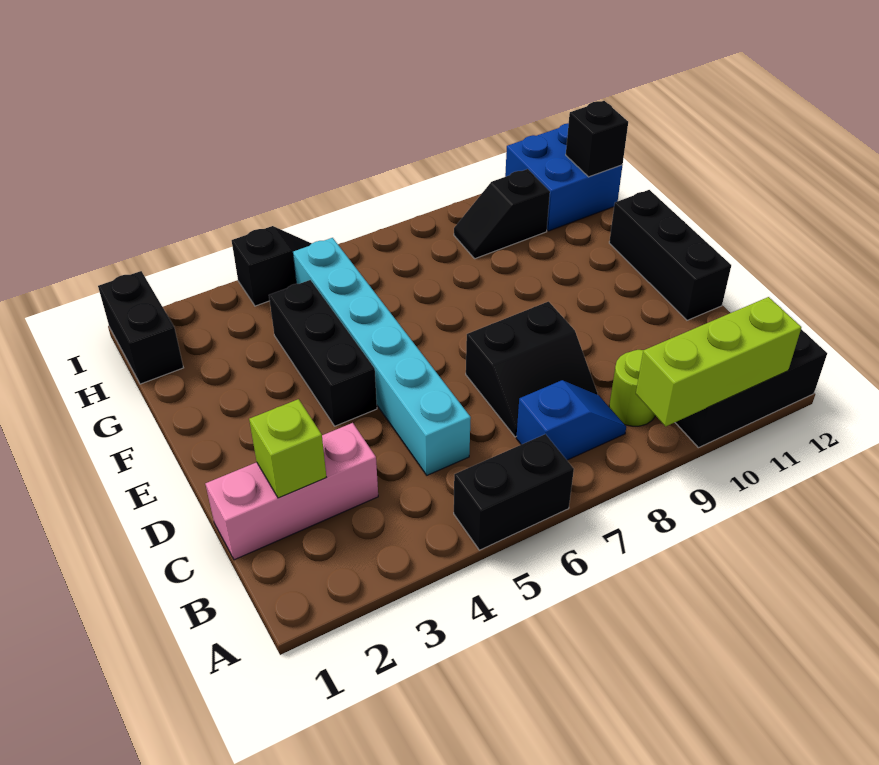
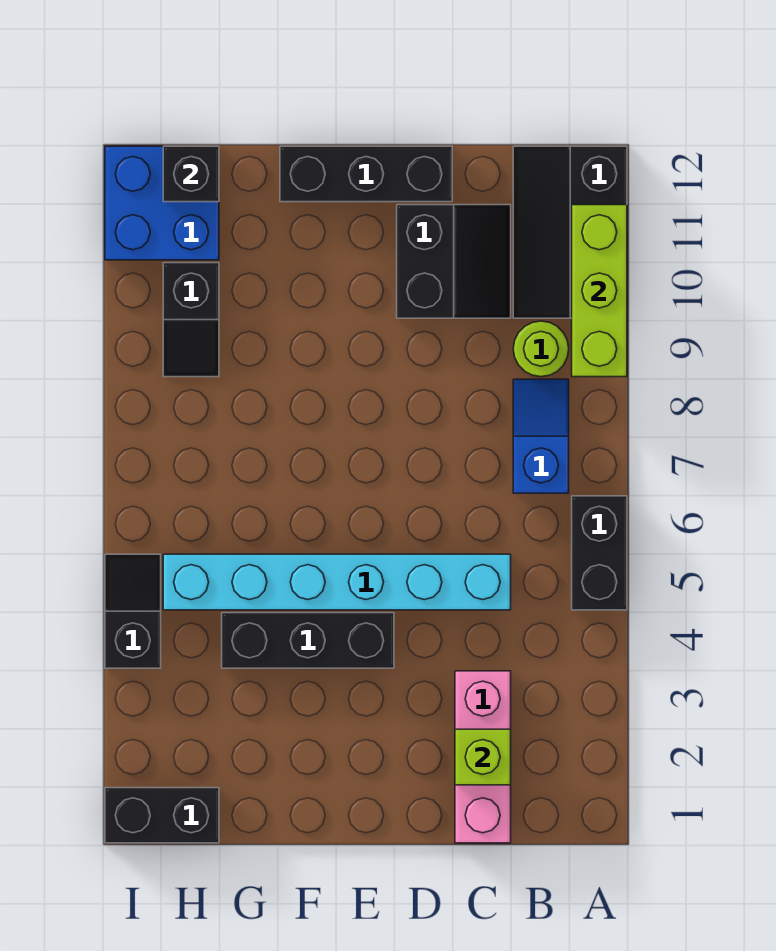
black 2x2 slope [466,302,598,437] -> black 2x2 slope moved to [397,205,511,318]

